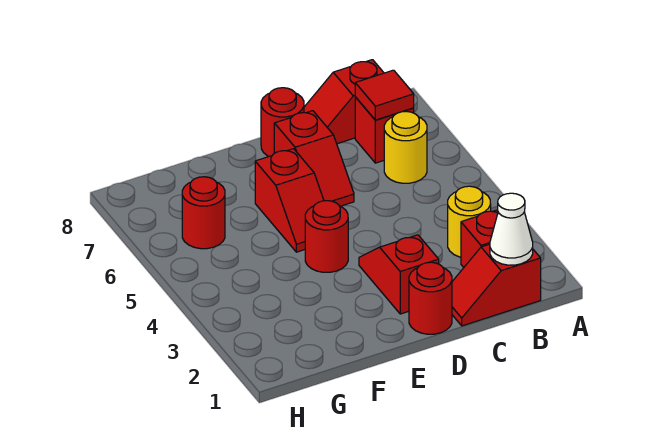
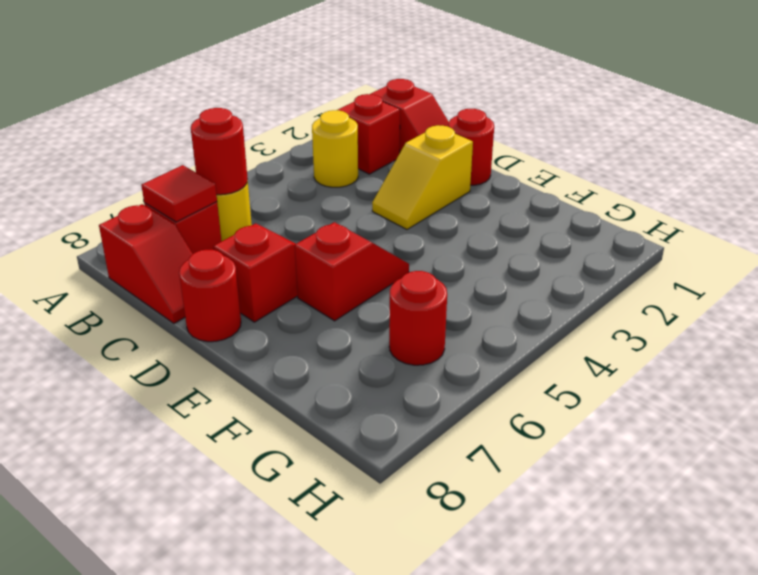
white 1x1 cone [490,193,533,265] -> none
red 1x2 slope [359,235,439,314] -> yellow 1x2 slope [372,125,473,229]
red 1x1 round brick [305,201,348,272] -> red 1x1 round brick moved to [191,108,248,195]

